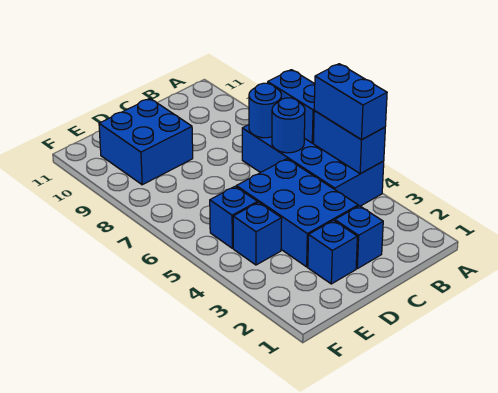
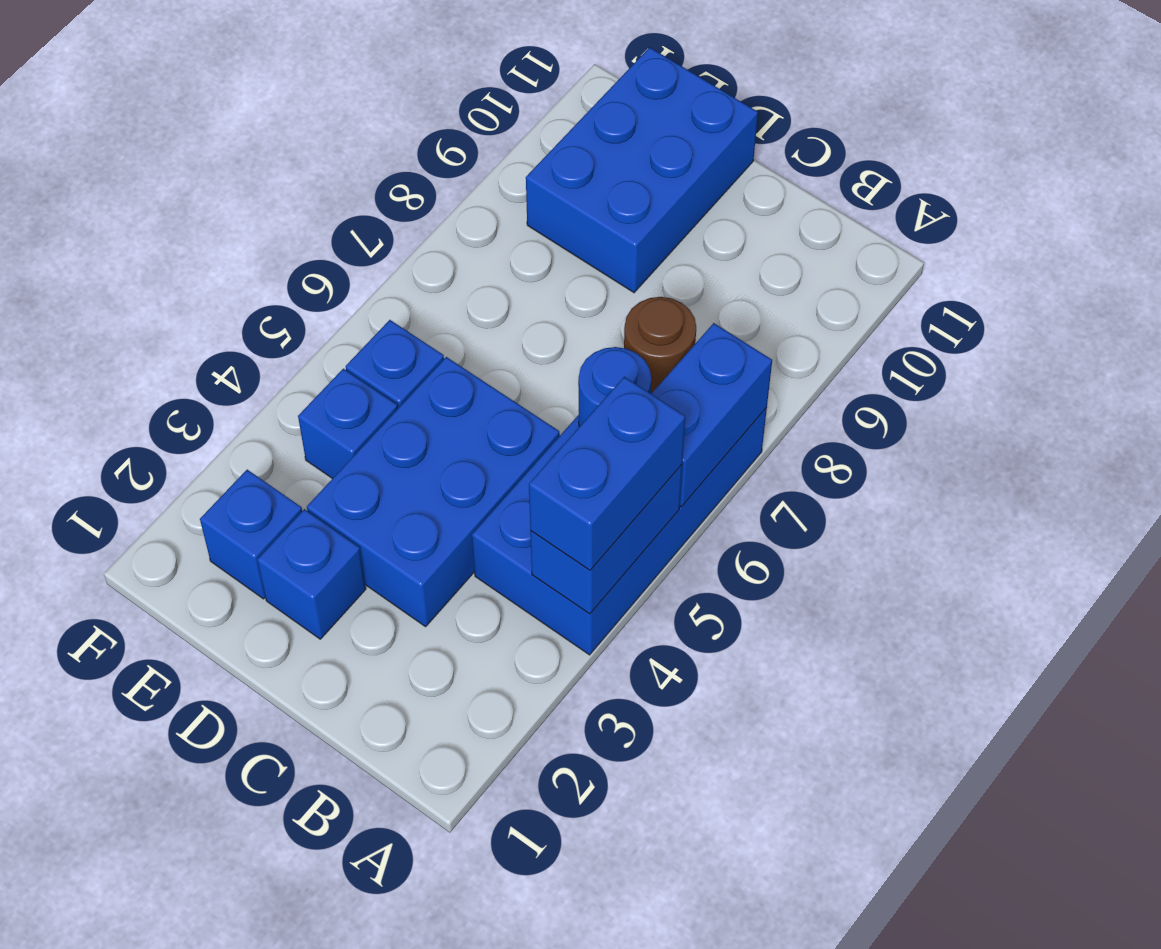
blue 1x1 round brick [249,83,281,138] -> brown 1x1 round brick [624,297,696,393]
blue 1x1 brick [335,206,383,269] -> blue 1x1 brick moved to [200,470,302,599]
blue 2x2 brick [99,99,193,185] -> blue 2x3 brick [526,47,758,292]

